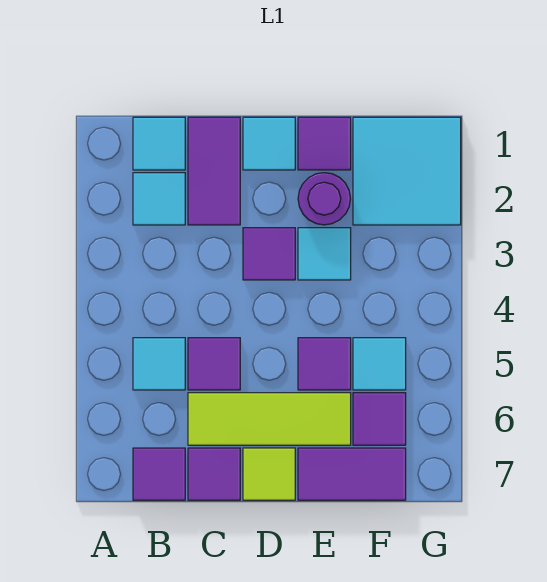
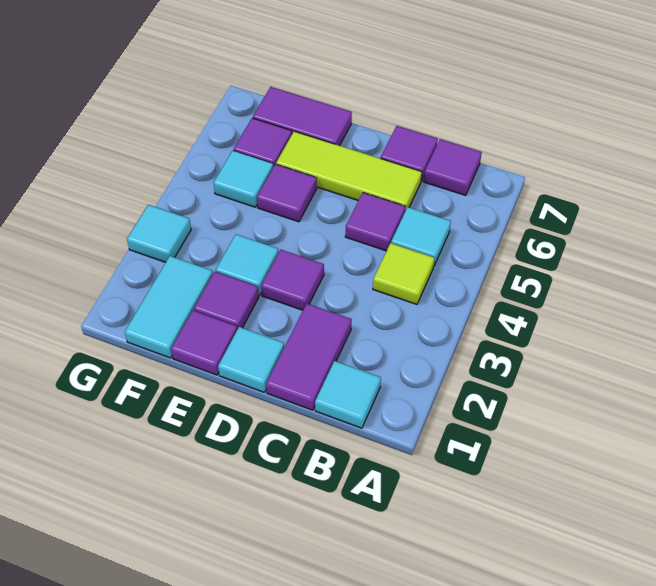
cyan 1x1 tile [133,173,185,225] -> cyan 1x1 tile moved to [127,205,191,262]
lime 1x1 tile [243,448,295,500] -> lime 1x1 tile moved to [373,243,434,304]
purple 1x1 round brick [298,173,350,225] -> purple 1x1 tile [194,272,259,329]
cyan 2x2 tile [353,117,461,225] -> cyan 1x2 tile [125,256,213,358]

